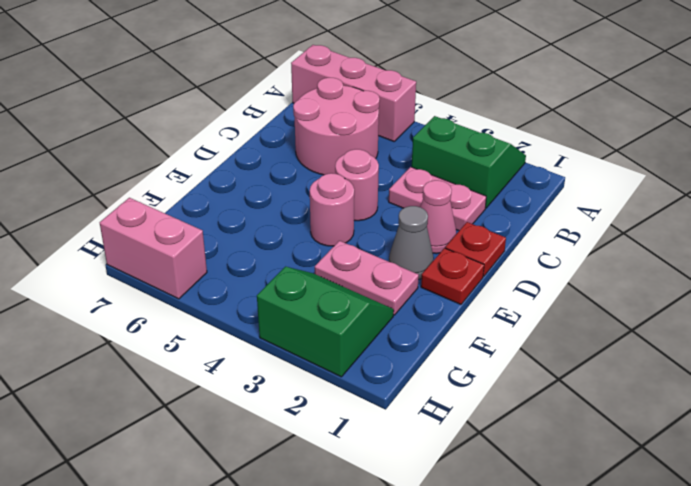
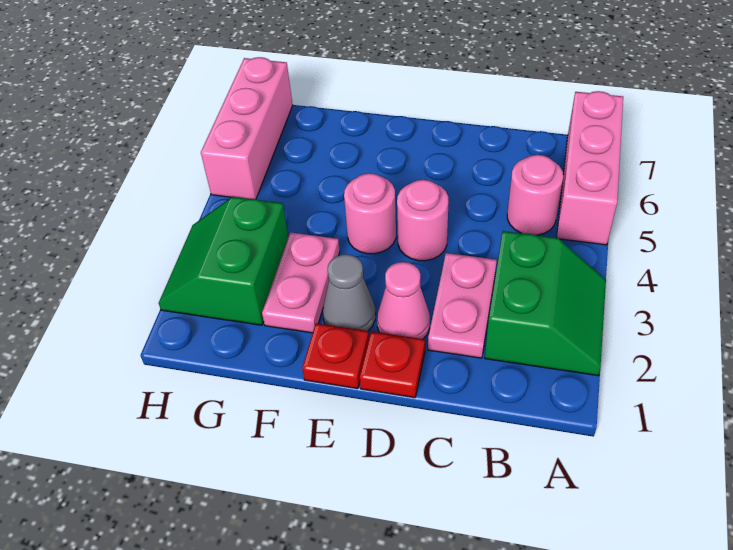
pink 2x2 round brick [293,78,380,175] -> pink 1x1 round brick [507,155,563,235]
green 2x2 slope [257,267,394,377] -> green 2x2 slope turned to [159,197,288,325]
pink 1x2 brick [100,198,207,299] -> pink 1x3 brick [201,57,293,199]

